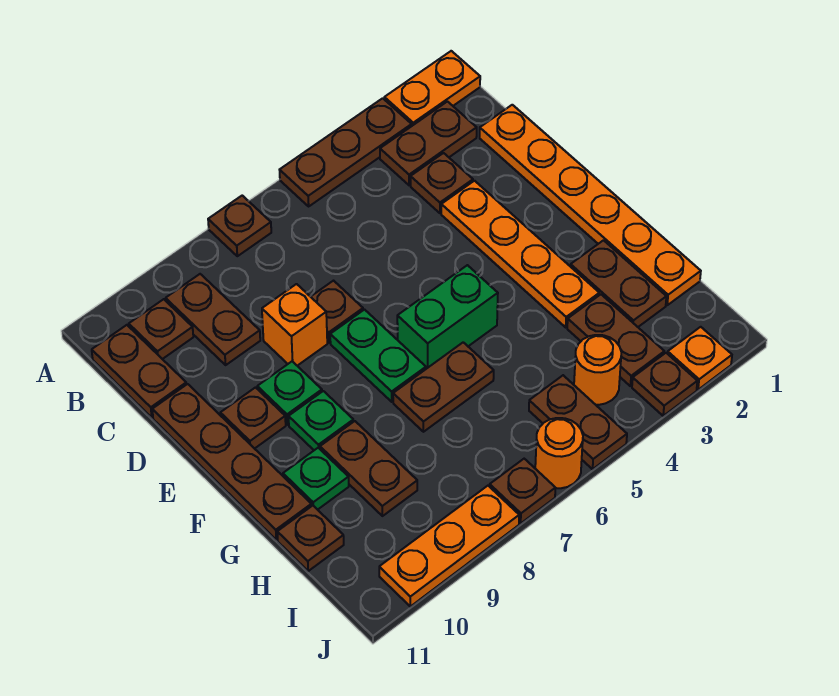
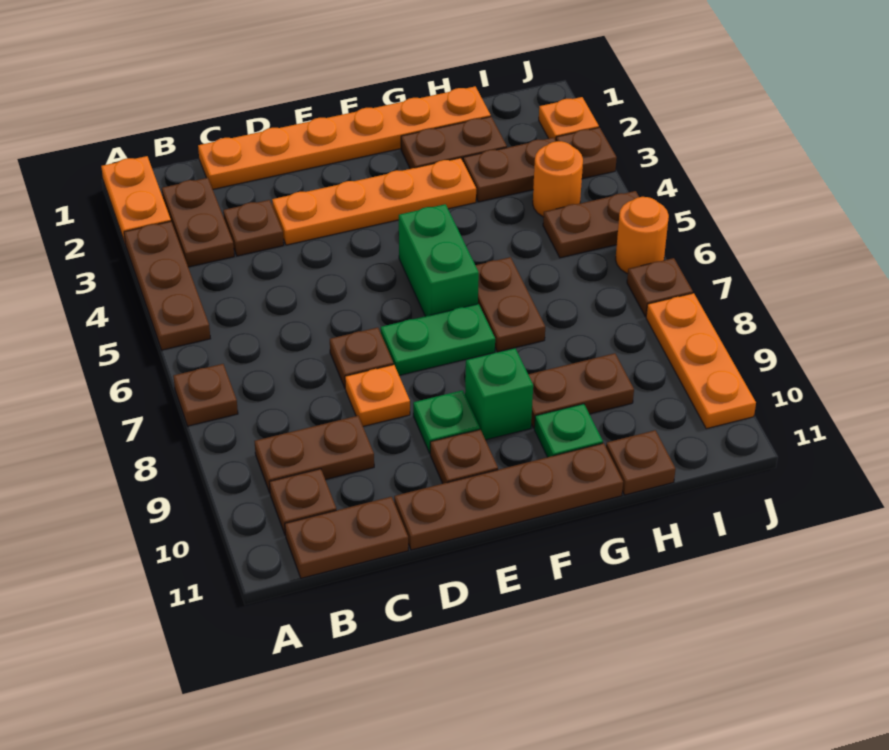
orange 1x1 brick [262,284,327,366] -> orange 1x1 plate [345,365,410,426]
green 1x1 plate [289,391,353,450] -> green 1x1 brick [465,348,533,440]

